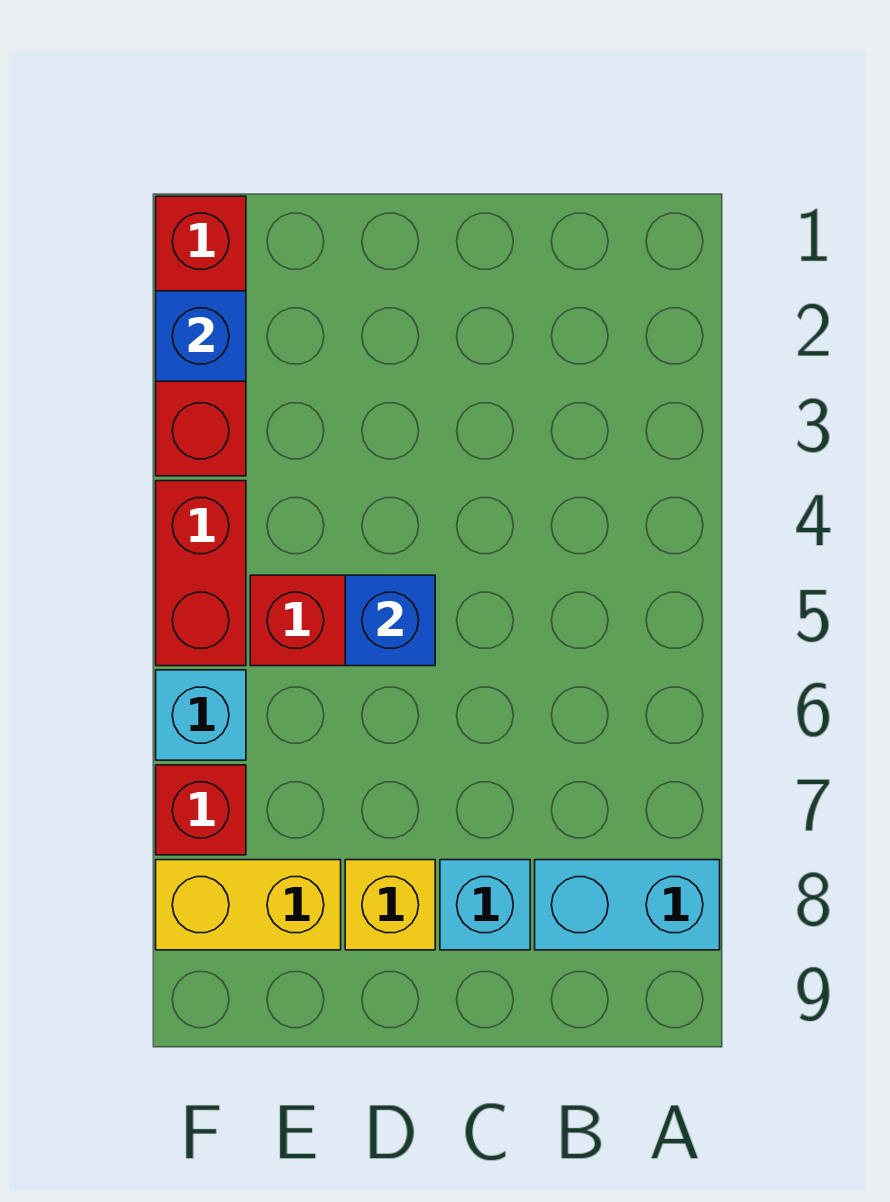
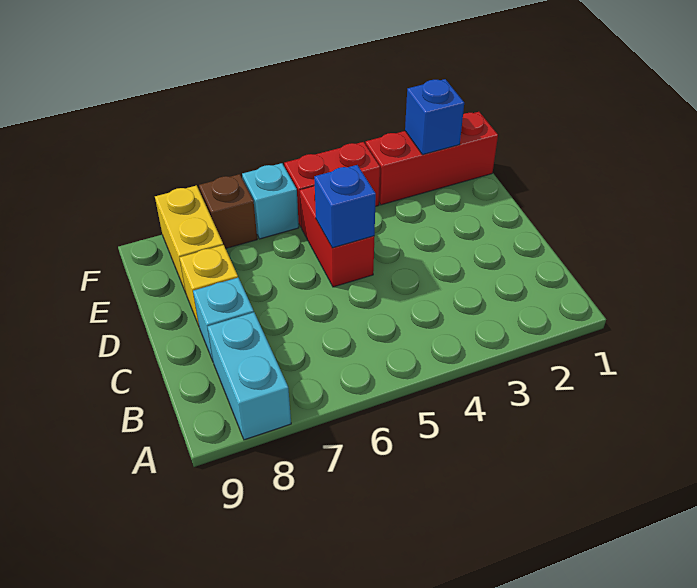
red 1x1 brick [156,765,246,855] -> brown 1x1 brick [199,174,257,249]

